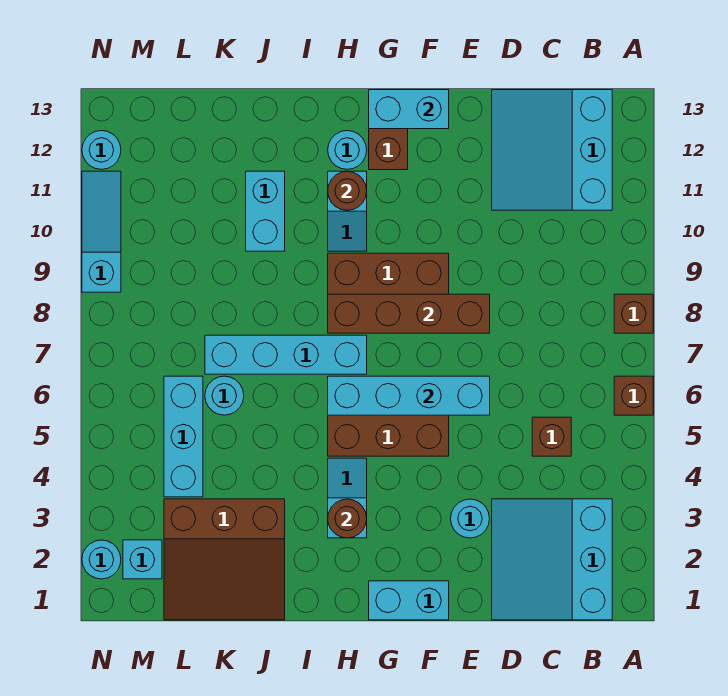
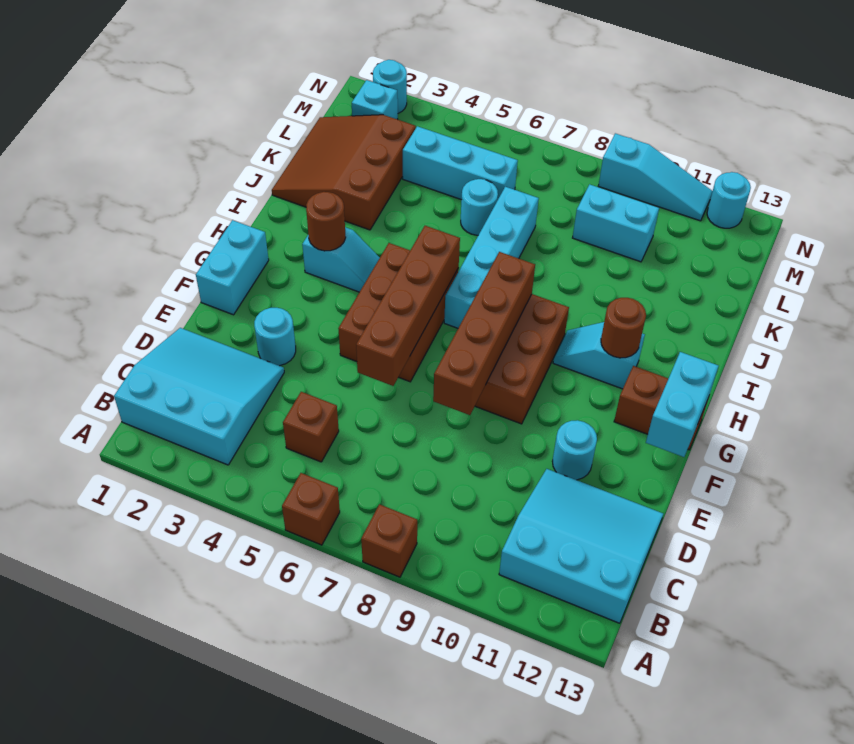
cyan 1x4 brick [328,376,490,415] -> brown 1x4 brick [356,226,460,386]
cyan 1x1 round brick [328,131,367,169] -> cyan 1x1 round brick moved to [552,420,597,480]
cyan 1x2 brick [246,171,285,251] -> cyan 1x2 brick moved to [573,184,659,262]

